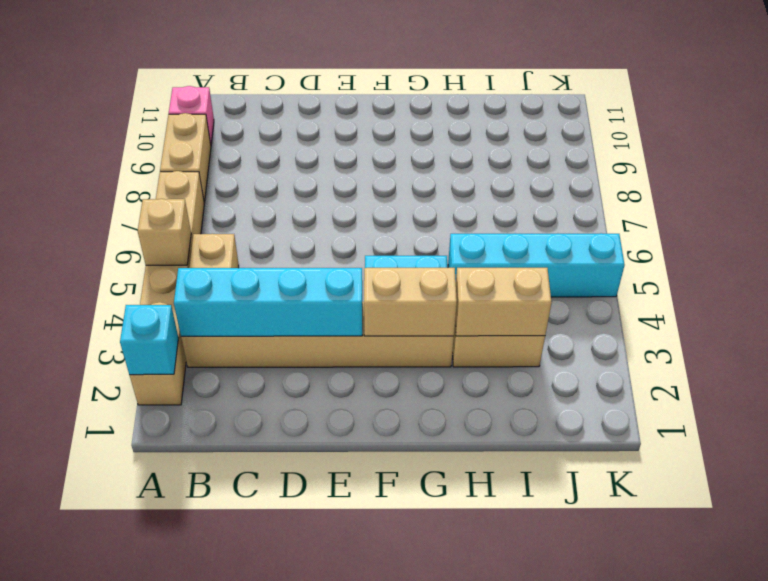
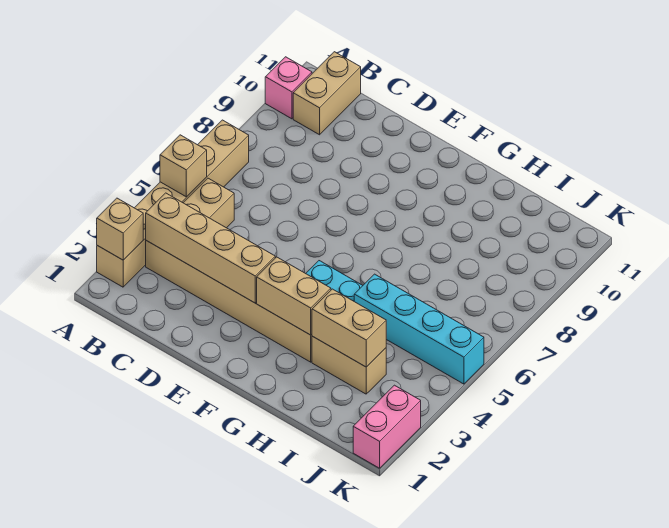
cyan 1x1 brick [120,305,179,375] -> tan 1x1 brick [97,198,143,260]
tan 1x2 brick [160,113,211,203] -> tan 1x2 brick moved to [293,52,361,135]
cyan 1x4 brick [174,268,362,336] -> tan 1x4 brick [146,193,275,303]
none -> pink 1x2 brick [353,385,421,468]

